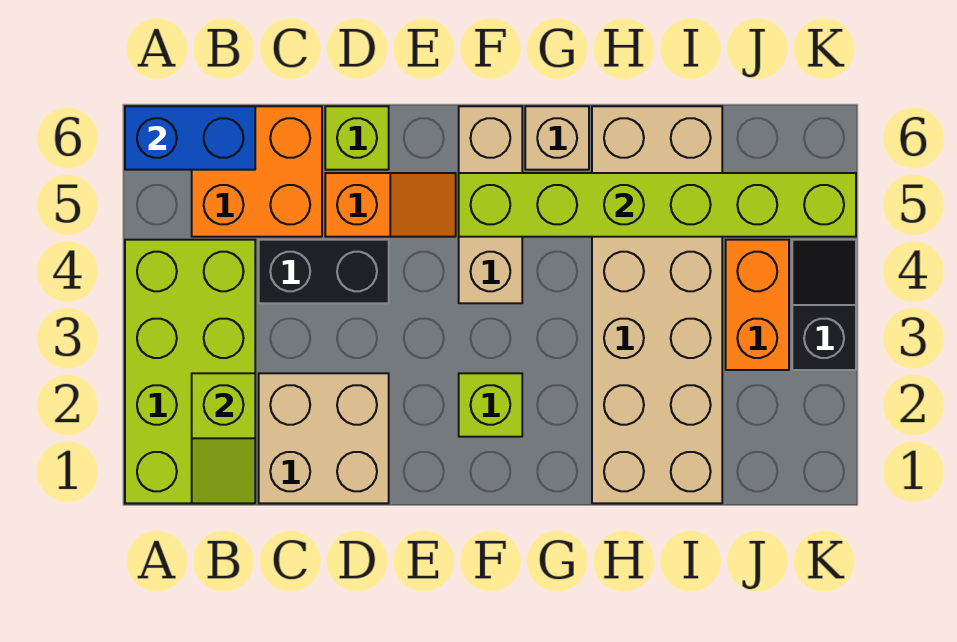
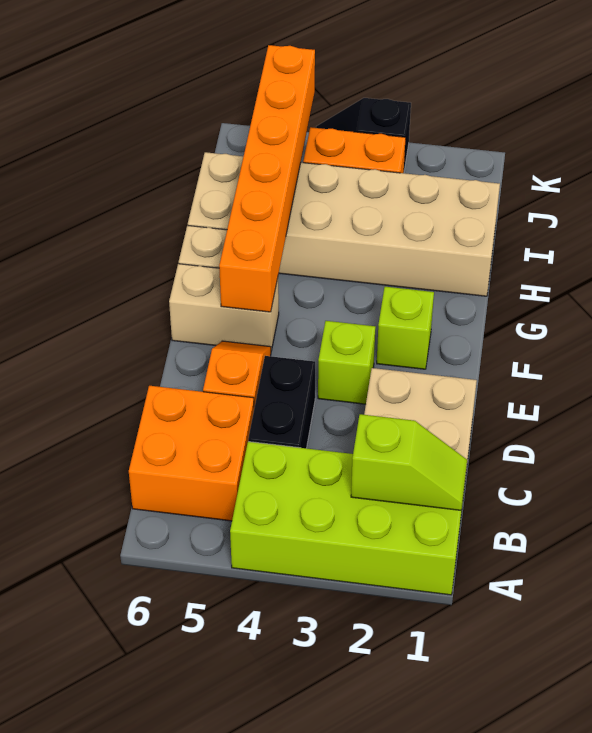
blue 1x2 brick [125,106,255,170] -> none
lime 1x1 brick [325,106,389,170] -> lime 1x1 brick moved to [318,321,376,404]
tan 1x3 brick [459,106,522,303] -> tan 1x2 brick [169,264,279,351]
lime 1x6 brick [459,173,856,237] -> orange 1x6 brick [219,45,315,312]

